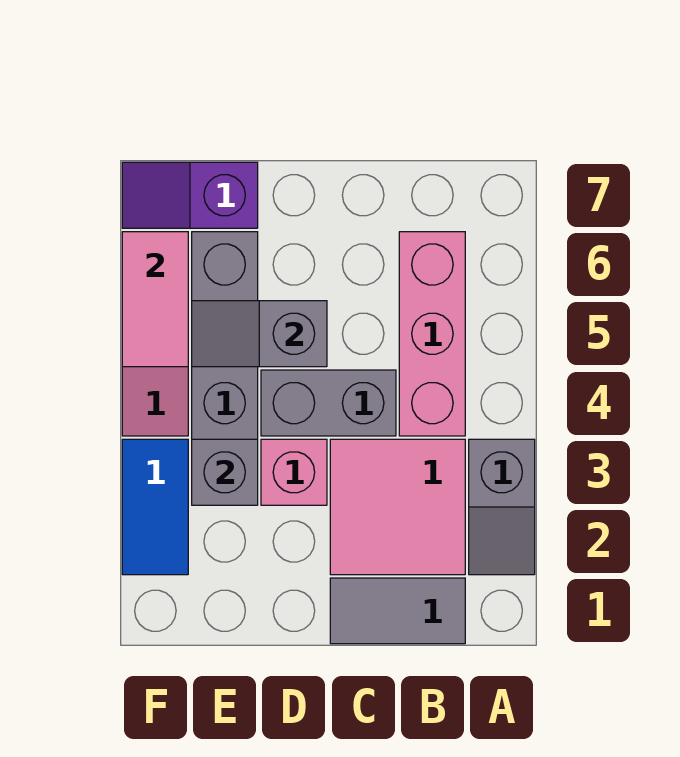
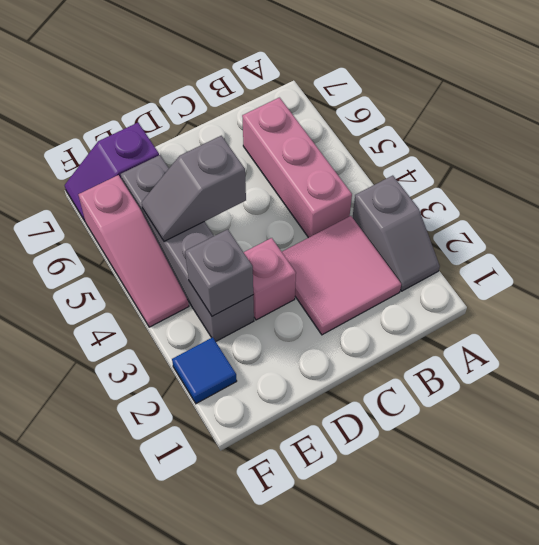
grey 1x2 tile [330,578,465,644] -> none
grey 1x2 brick [261,370,396,436] -> none
blue 1x2 tile [122,439,188,575] -> blue 1x1 tile [172,337,237,404]
pink 1x2 tile [122,232,188,367] -> none

